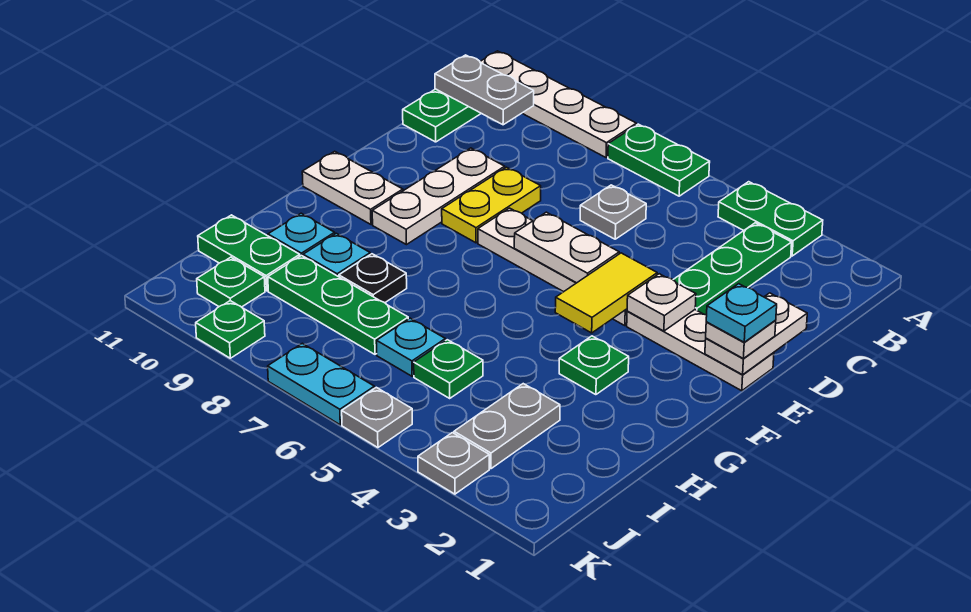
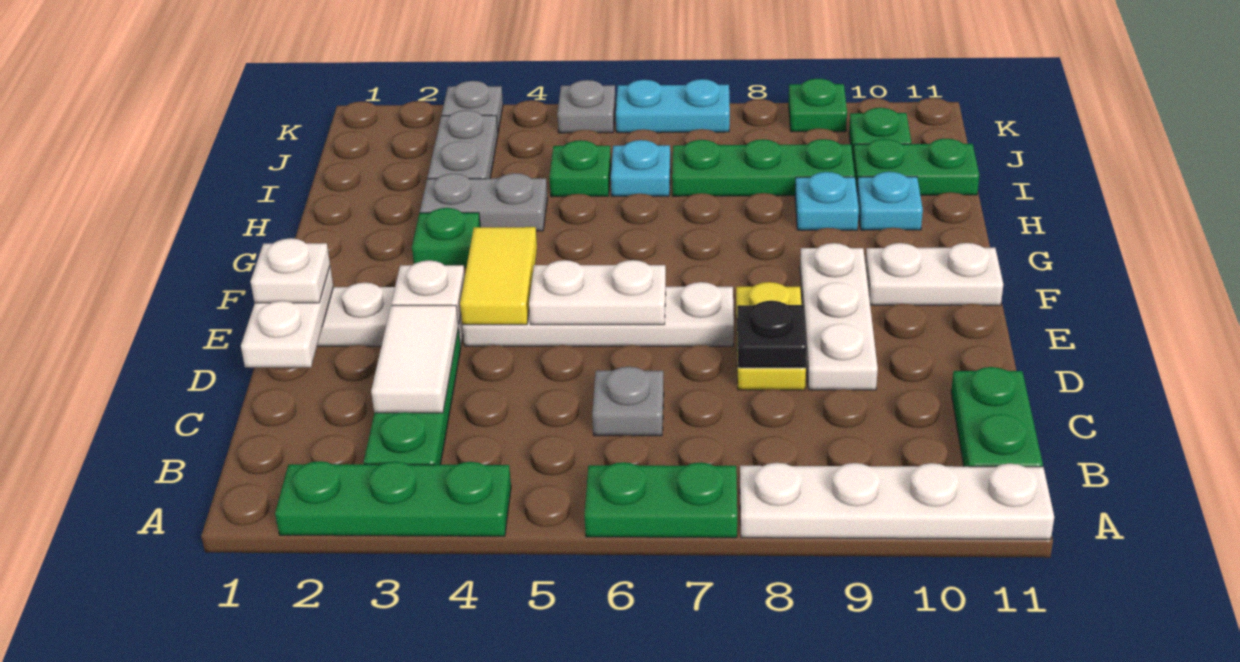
green 1x2 plate [718,182,823,256] -> green 1x3 plate [275,461,511,536]
grey 1x2 plate [435,55,534,125] -> grey 1x2 plate moved to [420,173,547,231]
none -> white 1x2 tile [371,305,459,413]
cyan 1x1 plate [706,284,777,342] -> none
black 1x1 plate [339,254,407,303] -> black 1x1 plate moved to [737,301,807,368]

